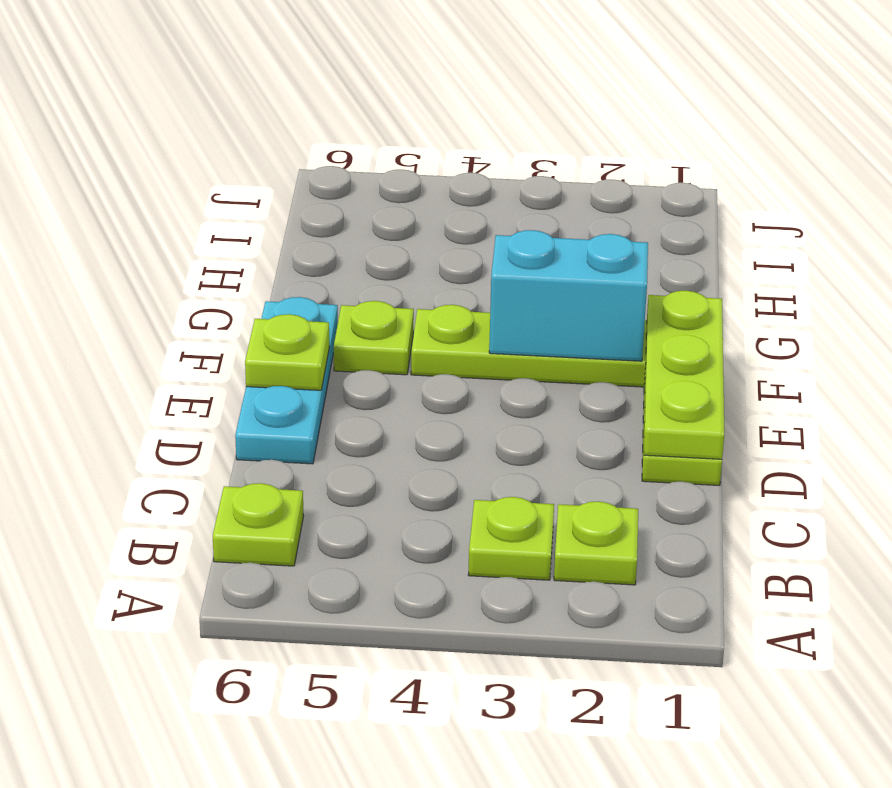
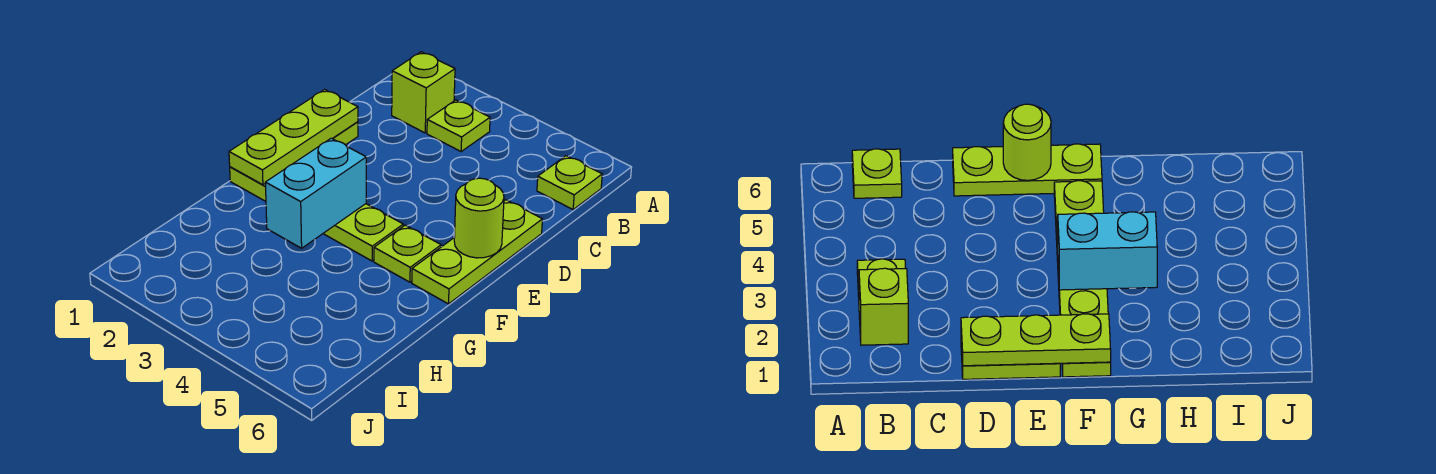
lime 1x1 plate [554,501,638,585] -> lime 1x1 brick [392,52,455,133]
cyan 1x3 plate [235,297,338,464] -> lime 1x3 plate [412,200,542,304]
lime 1x1 plate [245,314,329,390] -> lime 1x1 round brick [454,178,504,258]
cyan 1x2 brick [489,230,648,361] -> cyan 1x2 brick turned to [265,138,366,248]

